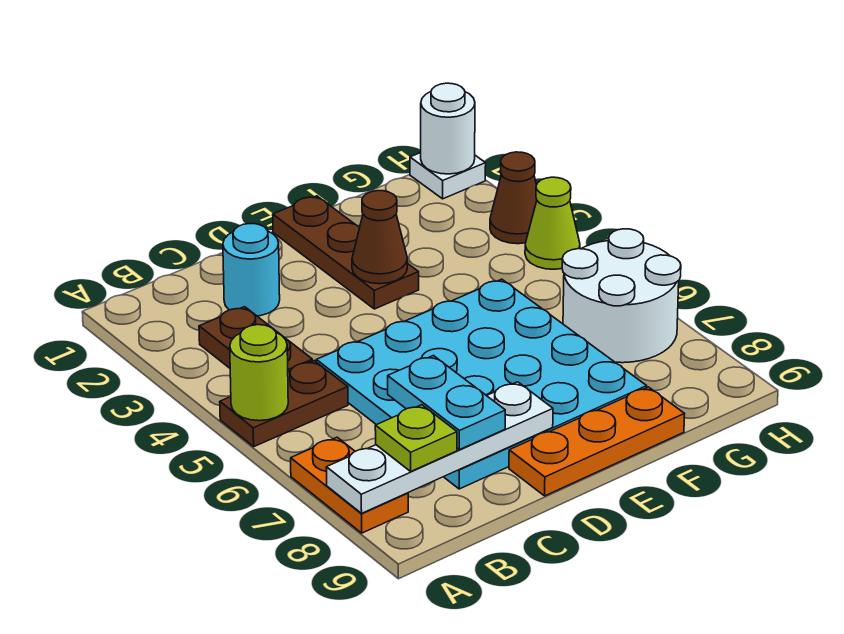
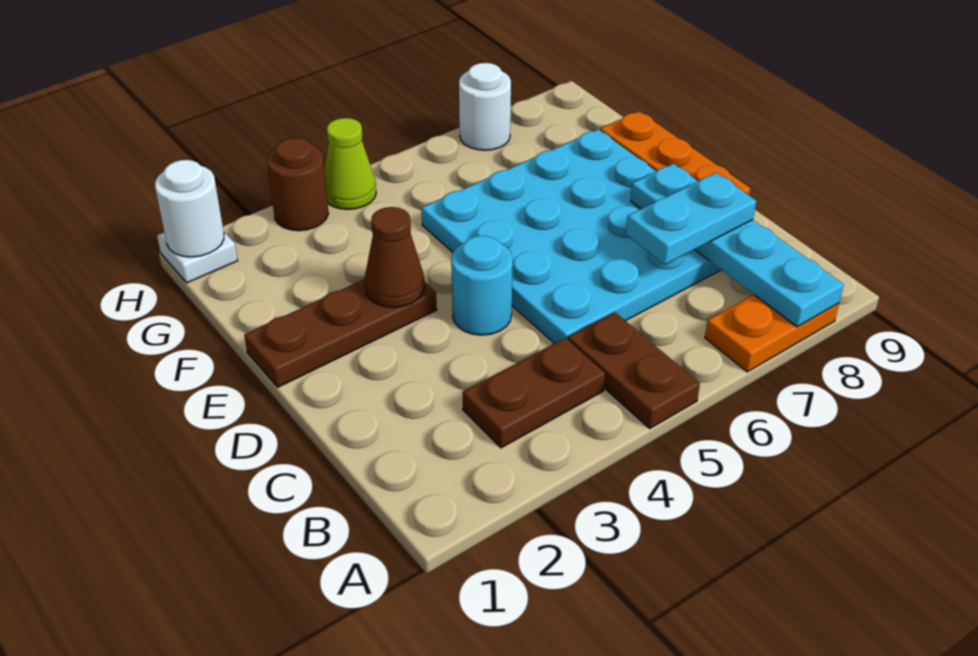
lime 1x1 round brick [230,325,288,421] -> none
white 1x4 plate [326,382,553,513] -> cyan 1x4 plate [630,164,844,327]
lime 1x1 plate [375,405,457,471] -> none
cyan 1x1 round brick [223,224,280,316] -> cyan 1x1 round brick moved to [451,236,513,335]
white 2x2 round brick [562,229,681,363] -> white 1x1 round brick [459,63,511,150]
brown 1x1 cone [490,152,537,244] -> brown 1x1 round brick [267,138,329,231]

